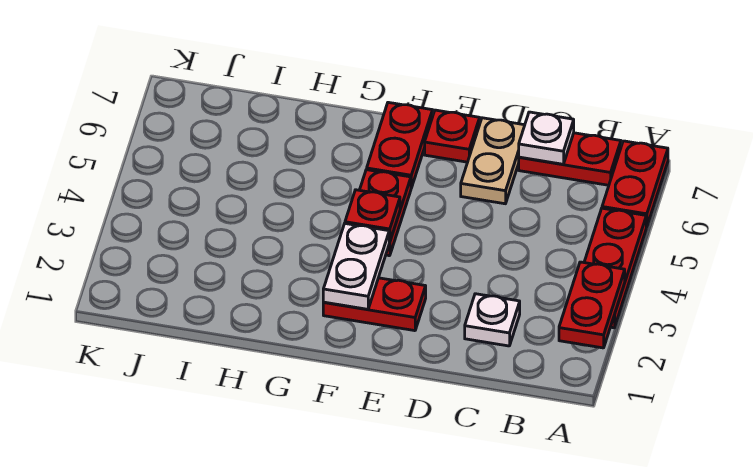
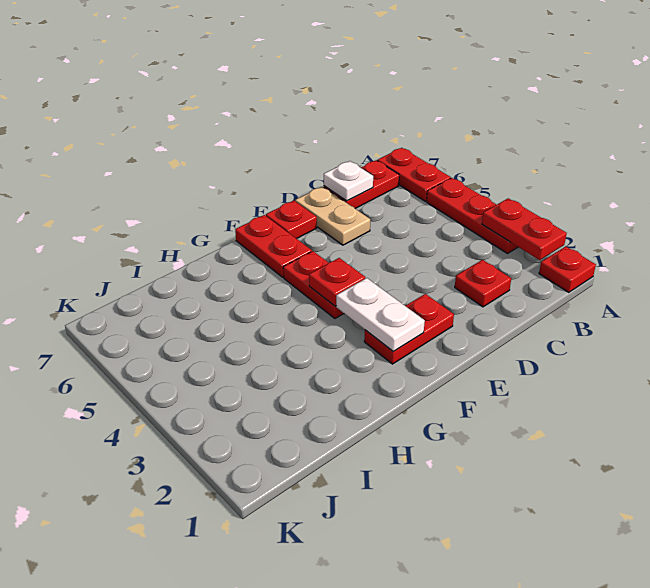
none -> red 1x1 plate [539,246,596,292]
white 1x1 plate [465,294,520,346] -> red 1x1 plate [455,260,511,307]

